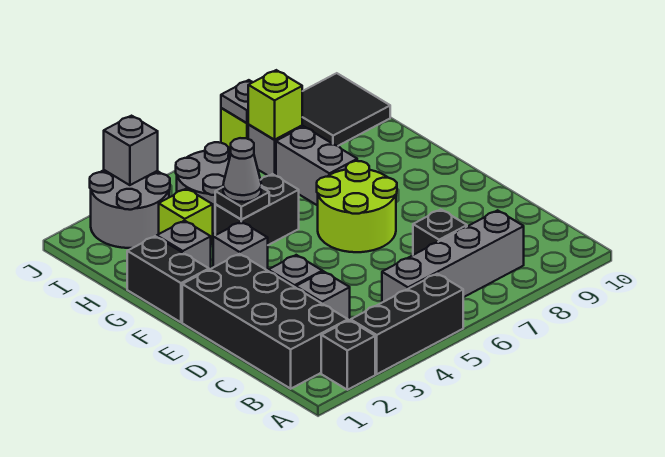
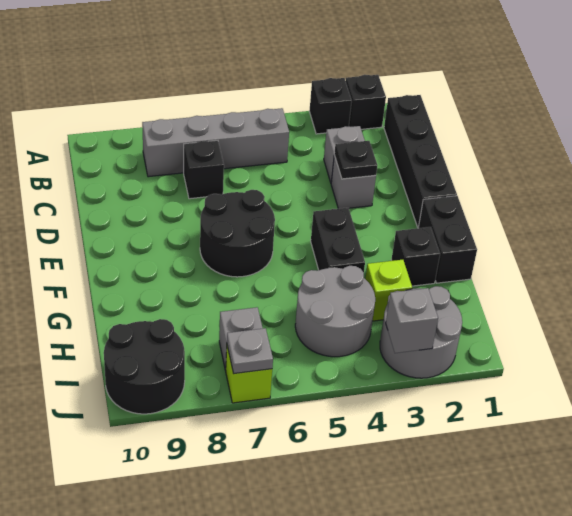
black 1x3 brick [351,274,463,374] -> black 1x1 brick [309,78,352,134]
black 2x4 brick [182,254,348,389] -> black 1x4 brick [384,95,457,227]
lime 2x2 round brick [317,161,397,252] -> black 2x2 round brick [200,190,275,277]
grey 1x1 brick [213,222,268,271] -> none
grey 1x1 brick [157,221,211,270] -> black 1x1 brick [391,227,440,286]
black 1x2 brick [215,174,299,245] -> black 1x2 brick turned to [311,208,365,272]
black 1x1 plate [215,187,269,219] -> black 1x1 plate moved to [334,141,377,179]
grey 1x1 cone [223,138,261,202] -> none
grey 1x2 brick [276,126,357,206] -> none
lime 1x1 brick [248,70,302,140] -> none
black 2x2 tile [302,73,390,146] -> black 2x2 round brick [104,319,185,414]

